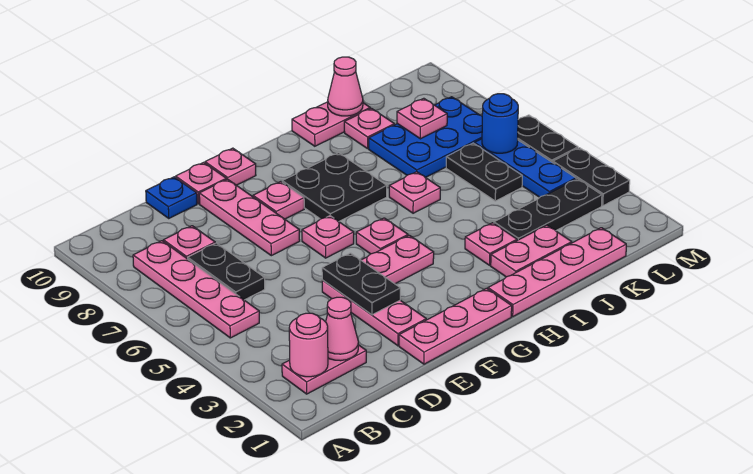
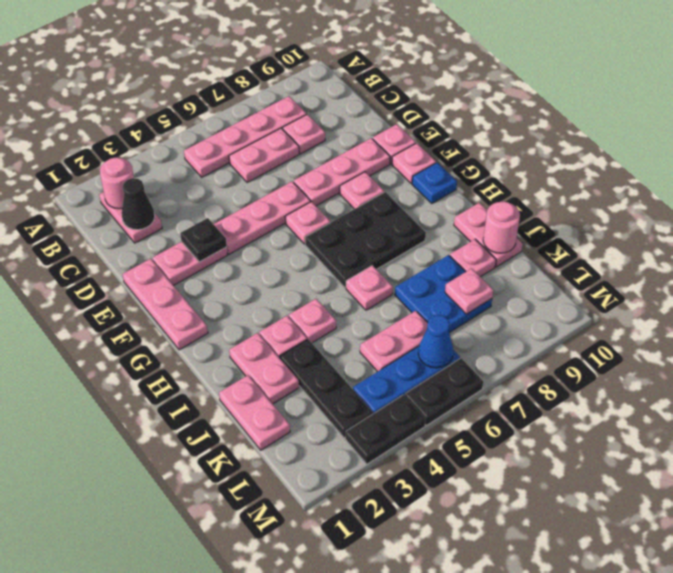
pink 1x1 cone [326,297,358,361] -> black 1x1 cone [122,178,155,230]
black 1x2 plate [188,243,265,300] -> pink 1x2 plate [229,128,299,183]
blue 1x1 plate [146,177,197,218] -> blue 1x1 plate moved to [412,163,457,203]
black 1x2 plate [322,253,400,315] -> black 1x1 plate [180,218,227,262]
pink 1x3 plate [322,235,434,299] -> pink 1x3 plate turned to [214,182,311,254]
pink 1x1 plate [356,218,408,254] -> pink 1x1 plate moved to [289,299,336,343]
black 2x2 plate [282,153,387,221] -> black 2x3 plate [305,192,426,288]
pink 1x4 plate [488,228,626,316] -> pink 1x2 plate [219,375,290,450]
blue 2x3 plate [369,97,482,178] -> blue 2x2 plate [395,255,492,333]
pink 1x1 cone [328,57,363,116] -> pink 1x1 round brick [483,201,520,253]
black 1x2 plate [446,143,522,201] -> pink 1x2 plate [360,311,428,372]
blue 1x1 round brick [482,94,518,153] -> blue 1x1 cone [418,315,453,368]

